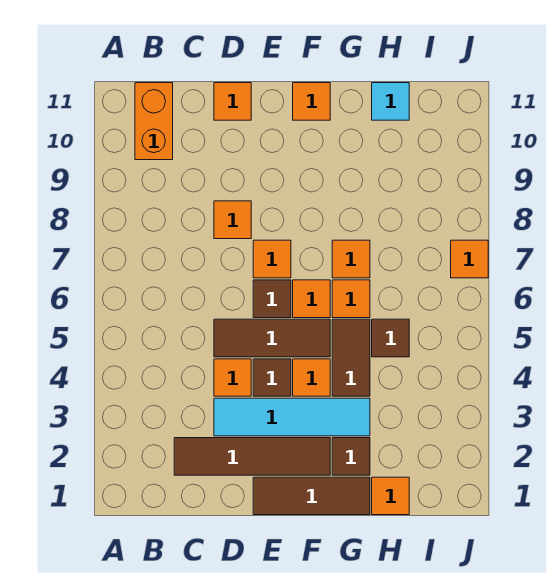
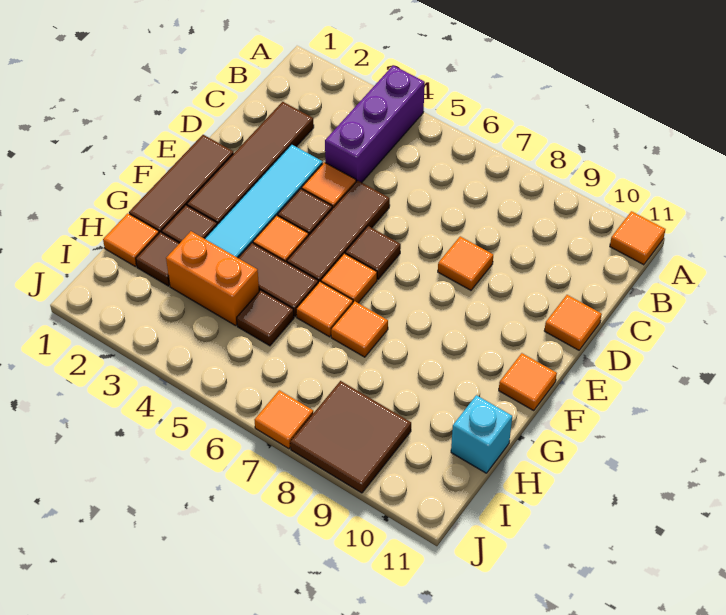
none -> purple 1x3 brick [325,65,425,182]
orange 1x2 brick [135,83,173,160] -> orange 1x2 brick moved to [166,231,259,326]
orange 1x1 tile [253,240,291,278] -> orange 1x1 tile moved to [610,211,665,265]
none -> brown 1x1 tile [136,232,179,286]
cyan 1x1 tile [372,83,409,120] -> cyan 1x1 brick [451,395,512,473]
none -> brown 2x2 tile [290,381,411,493]

